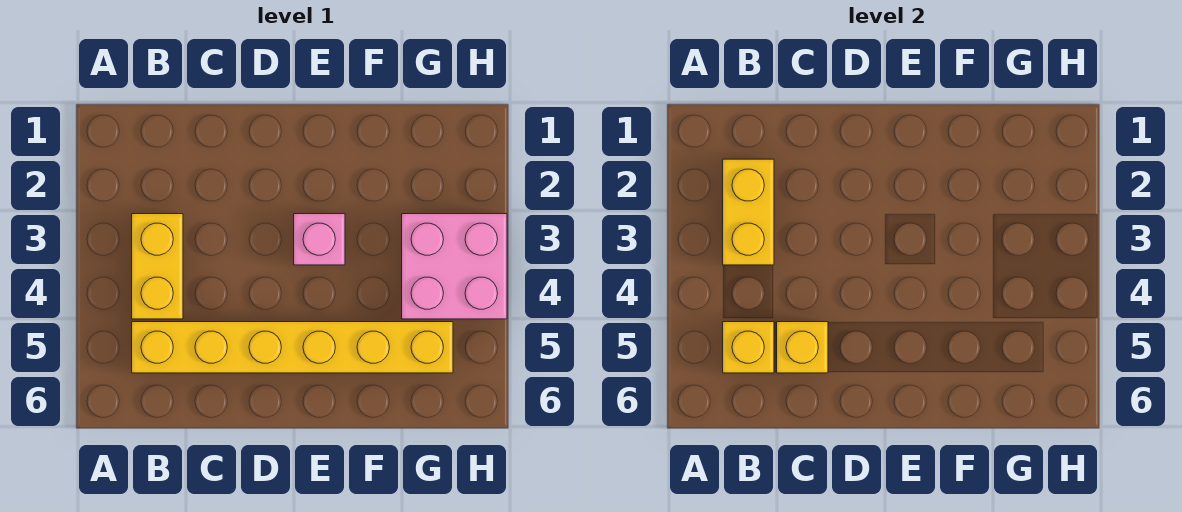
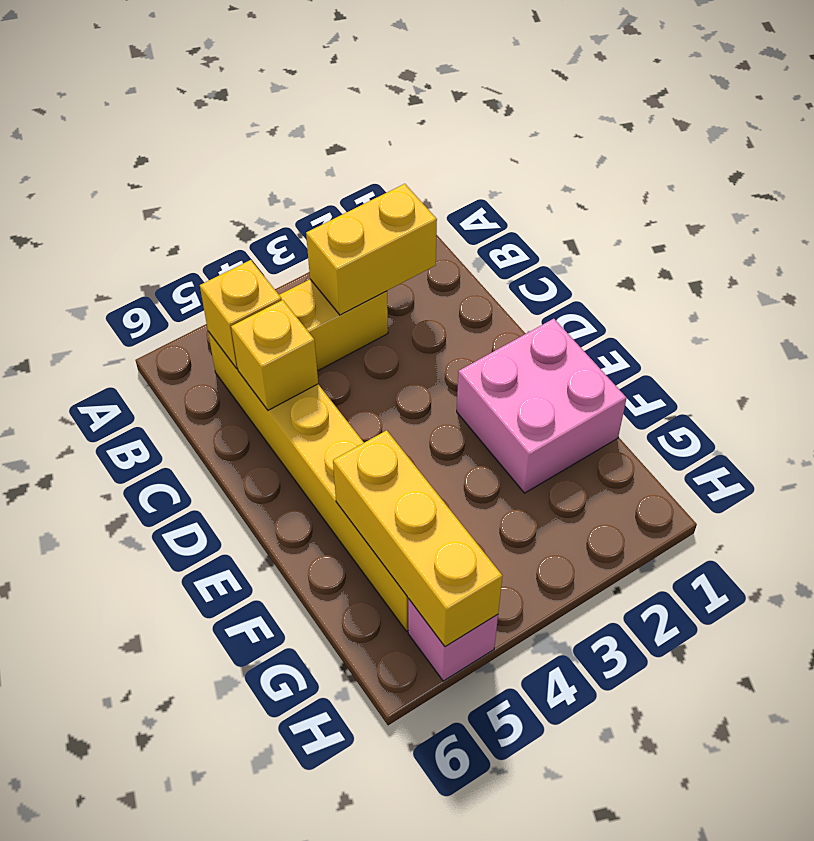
pink 1x1 brick [294,214,345,265] -> pink 1x1 brick moved to [408,599,498,681]
none -> yellow 1x3 brick [333,430,502,647]
pink 2x2 brick [402,214,507,319] -> pink 2x2 brick moved to [457,319,627,493]

